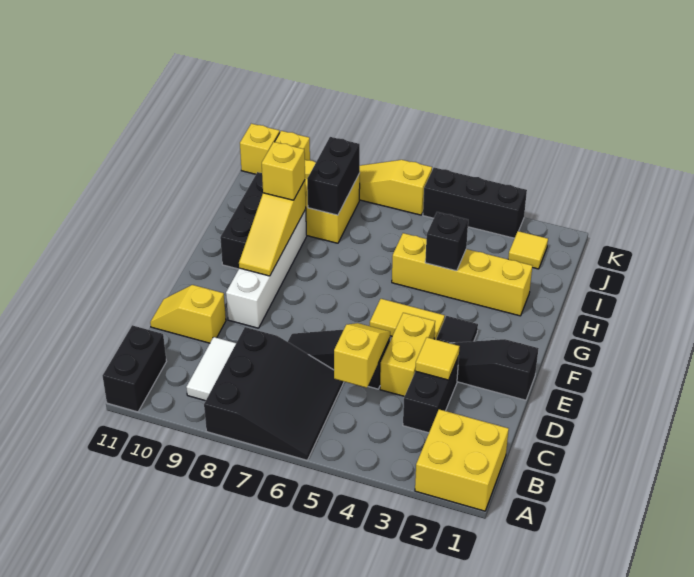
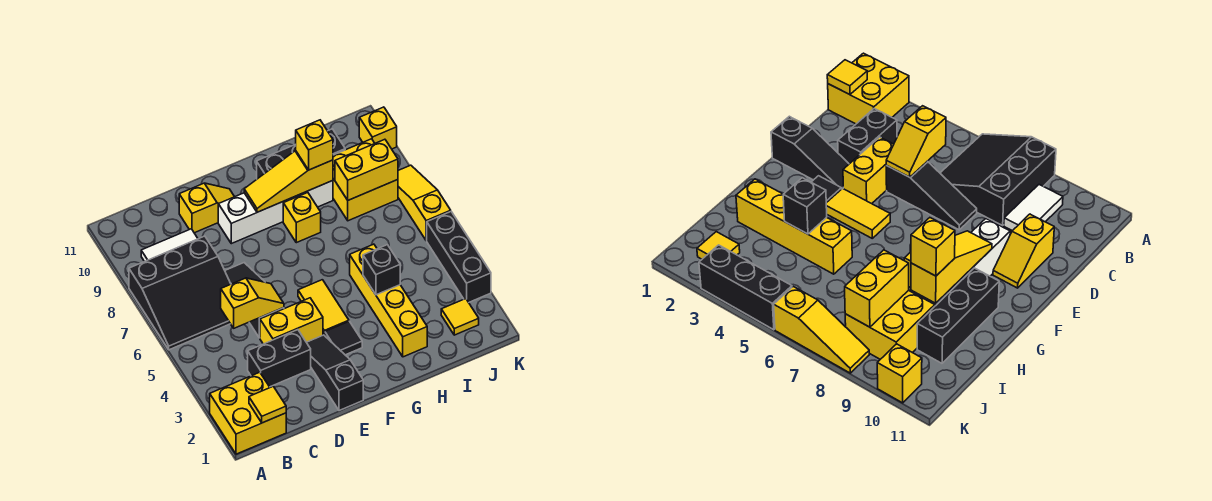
black 1x2 brick [103,325,166,412] -> none
yellow 1x1 tile [415,337,460,380] -> yellow 1x1 tile moved to [249,386,286,423]
yellow 1x2 slope [150,285,226,343] -> yellow 1x2 slope turned to [179,183,234,233]
black 1x2 brick [307,137,360,215] -> yellow 1x2 brick [335,139,398,200]
yellow 1x1 brick [240,124,280,174] -> yellow 1x1 brick moved to [283,193,321,243]

